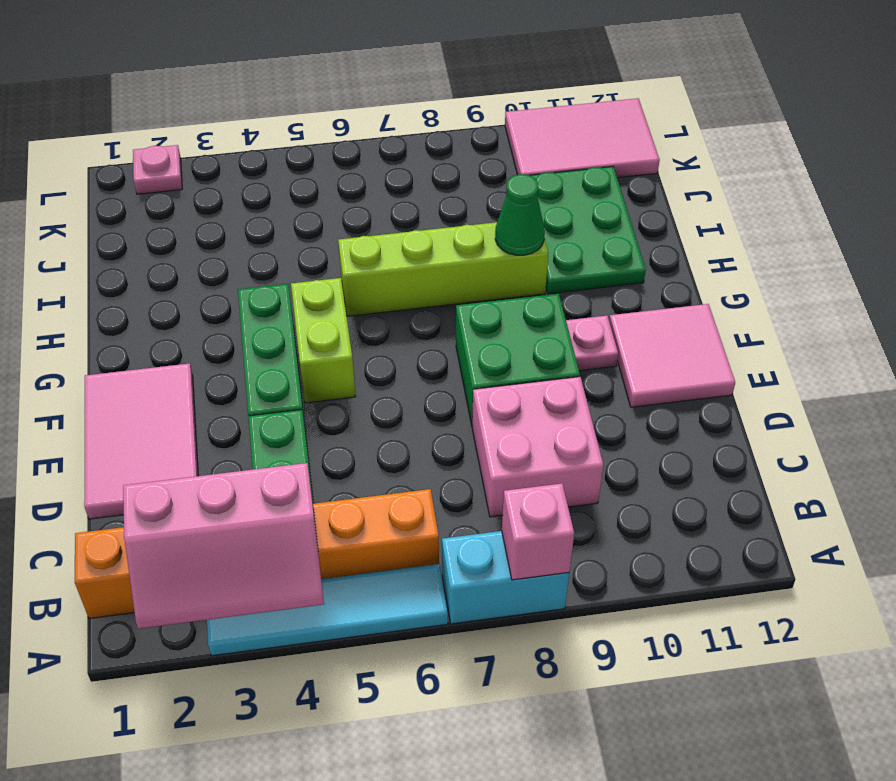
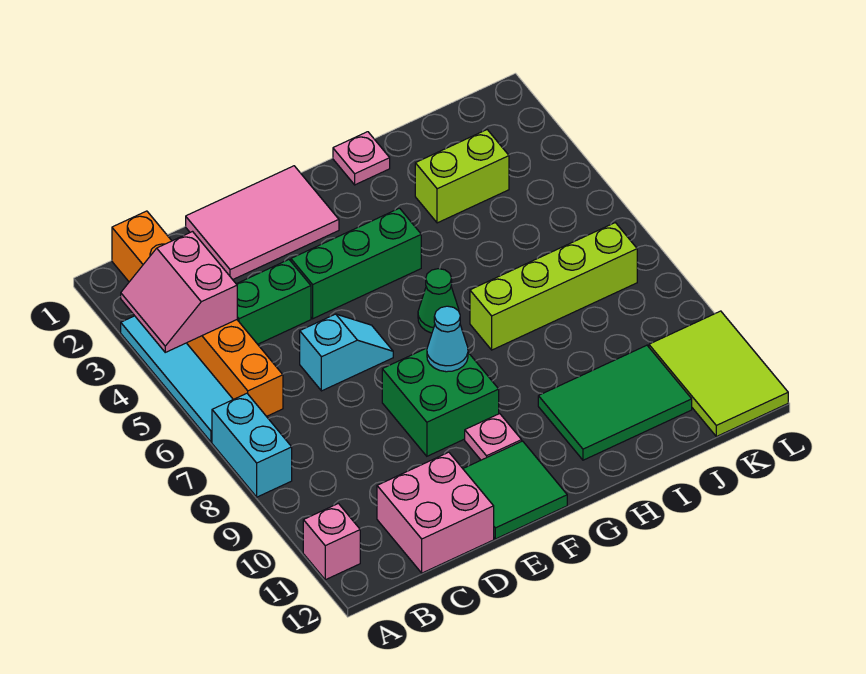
pink 2x3 slope [123,463,324,629] -> pink 2x2 slope [121,232,237,352]
pink 1x1 brick [502,483,574,580] -> pink 1x1 brick moved to [303,503,360,580]
pink 2x2 brick [472,377,604,517] -> pink 2x2 brick moved to [377,452,494,573]
none -> cyan 1x2 slope [300,314,393,391]
pink 2x2 tile [609,304,735,407] -> green 2x2 tile [463,441,567,539]
lime 1x2 brick [291,278,356,403] -> lime 1x2 brick moved to [415,130,509,223]
none -> cyan 1x1 cone [427,306,468,372]
lime 1x4 brick [338,222,548,316] -> lime 1x4 brick turned to [470,223,637,350]
green 1x1 cone [495,174,545,255] -> green 1x1 cone moved to [418,269,459,333]
green 2x3 plate [530,167,646,294] -> green 2x3 tile [538,345,692,460]
pink 2x3 tile [505,98,660,178] -> lime 2x3 tile [649,311,788,437]
pink 1x1 plate [133,145,182,194] -> pink 1x1 plate moved to [333,132,390,185]

